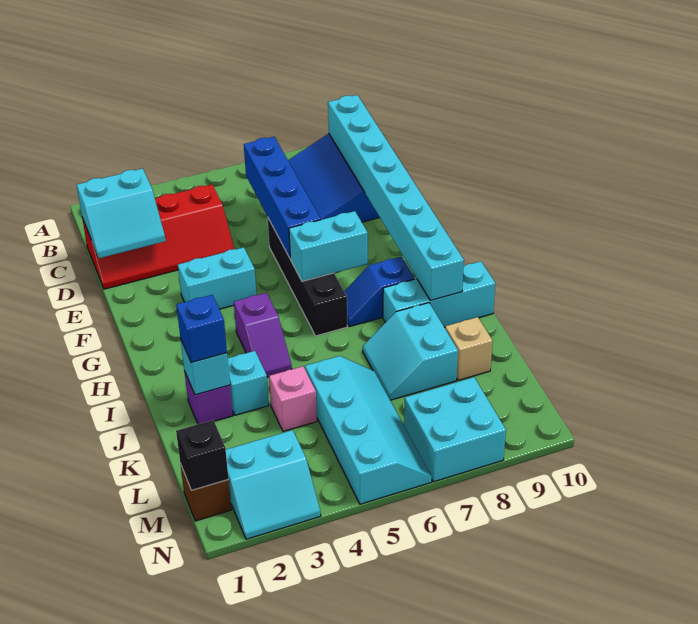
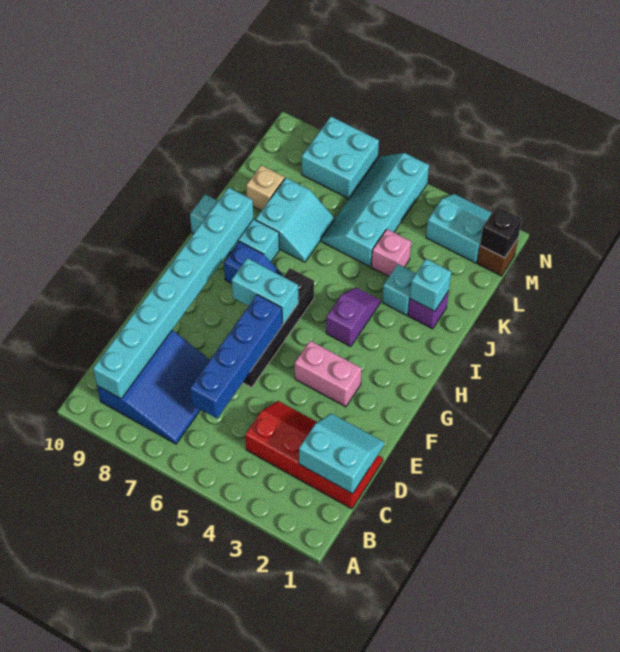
cyan 1x2 brick [178,247,256,309] -> pink 1x2 brick [295,341,362,407]
blue 1x1 brick [176,295,227,363] -> none

